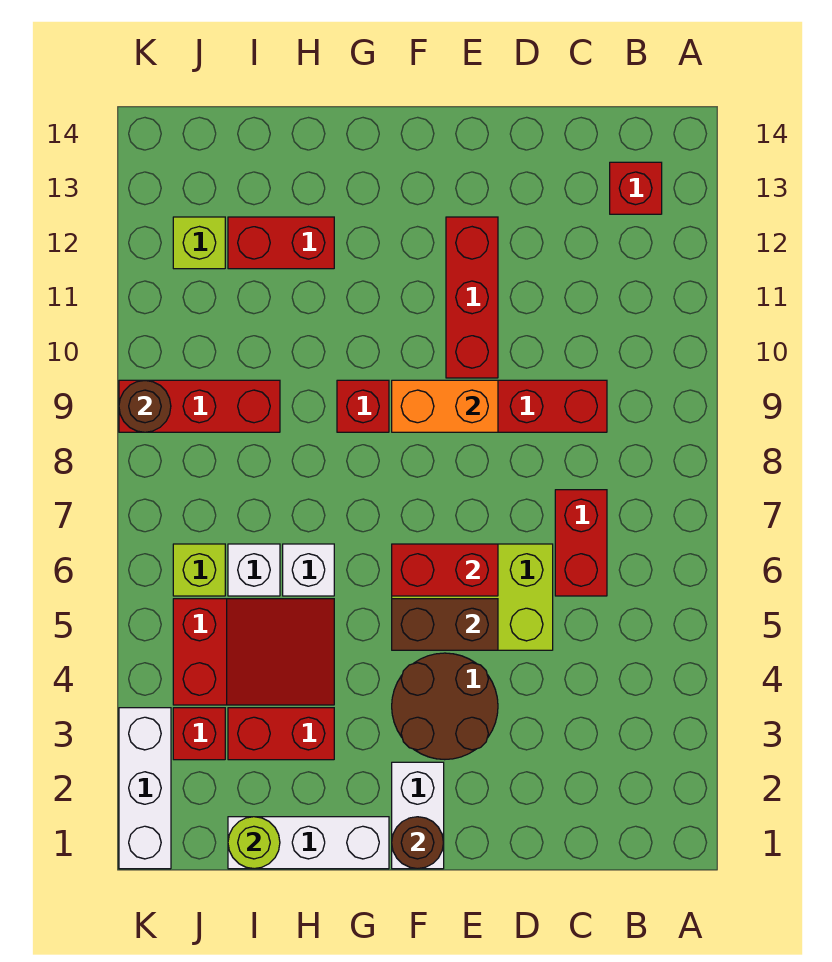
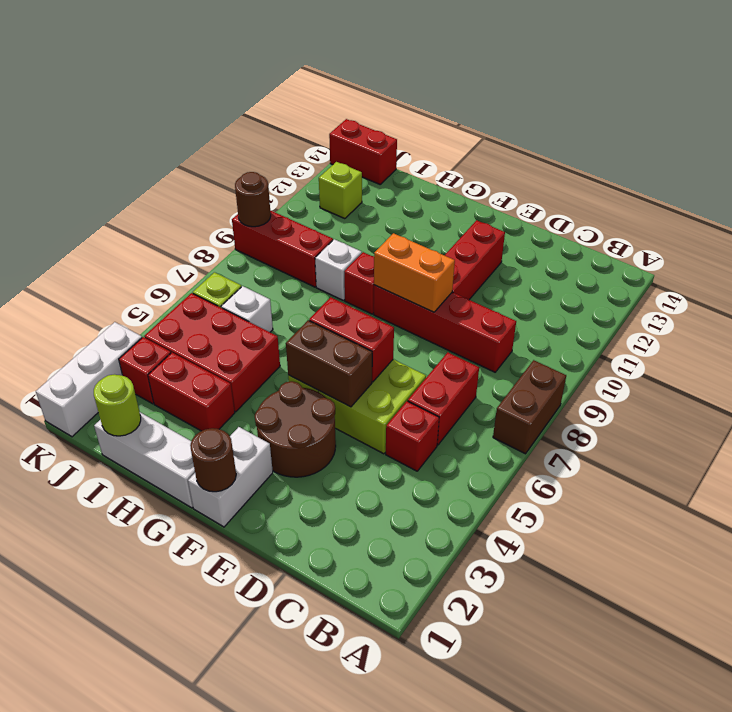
none -> brown 1x2 brick [493,360,566,454]
red 1x1 brick [610,162,662,214] -> red 1x1 brick moved to [386,401,439,471]
red 2x3 slope [173,599,334,705] -> red 2x3 brick [144,293,280,412]
white 1x1 brick [283,544,334,596] -> white 1x1 brick moved to [315,239,362,300]
red 1x2 brick [228,217,334,269] -> red 1x2 brick moved to [329,119,397,184]

